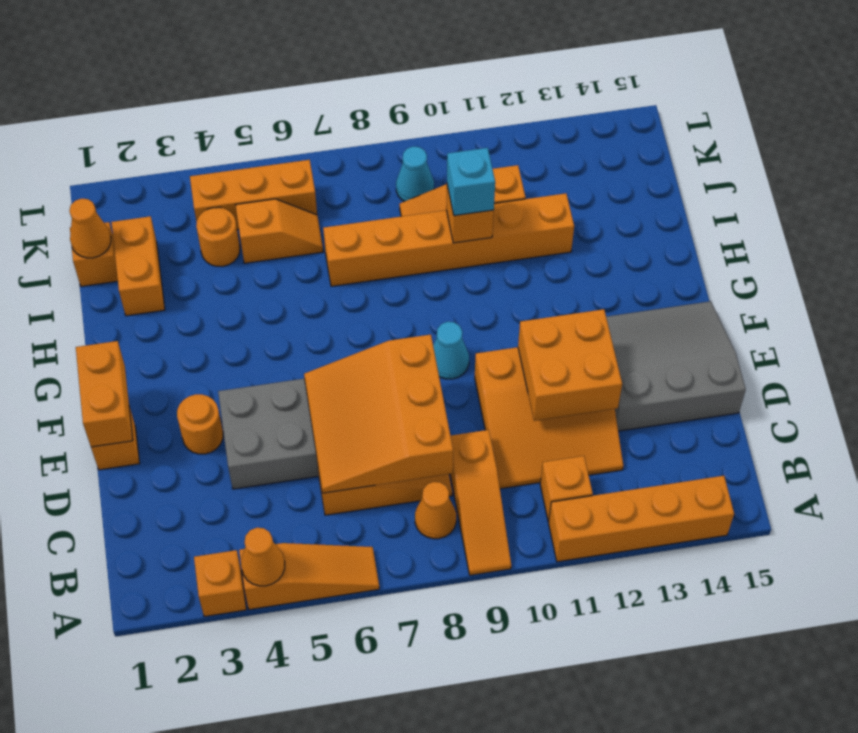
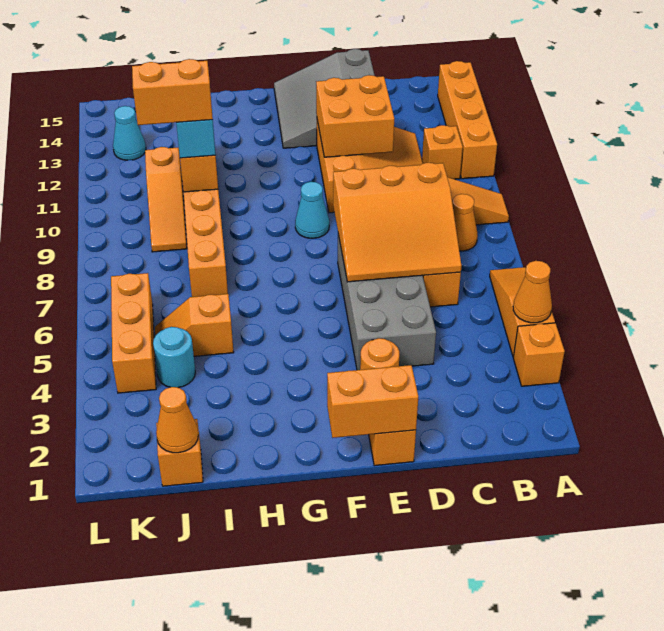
orange 1x2 brick [111,216,165,316] -> orange 1x2 brick moved to [132,59,213,125]
orange 1x1 round brick [196,207,240,266] -> cyan 1x1 round brick [153,327,195,388]
orange 1x2 slope [236,199,323,263] -> orange 1x2 slope turned to [155,294,234,356]
cyan 1x1 cone [396,147,434,202] -> cyan 1x1 cone moved to [113,106,146,160]

